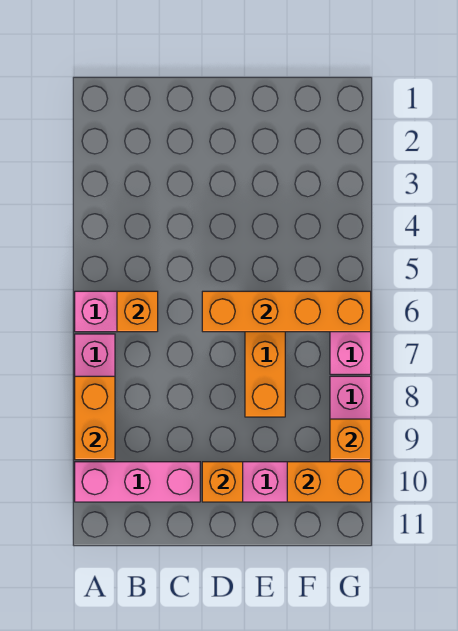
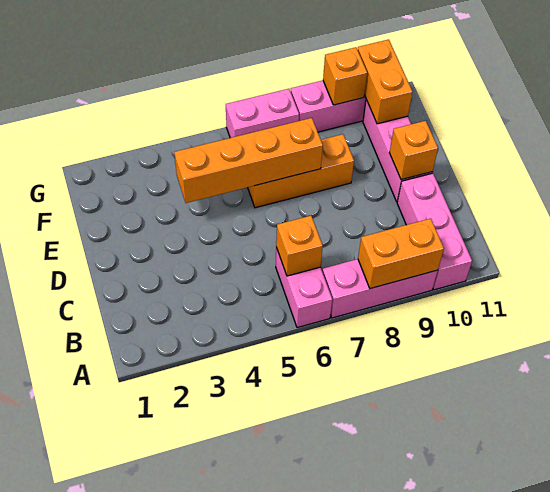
orange 1x4 brick [202,291,371,332] -> orange 1x4 brick turned to [174,118,323,203]

